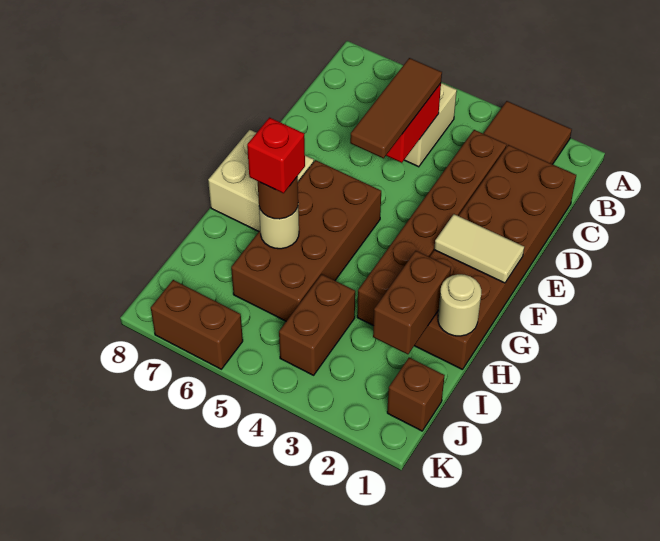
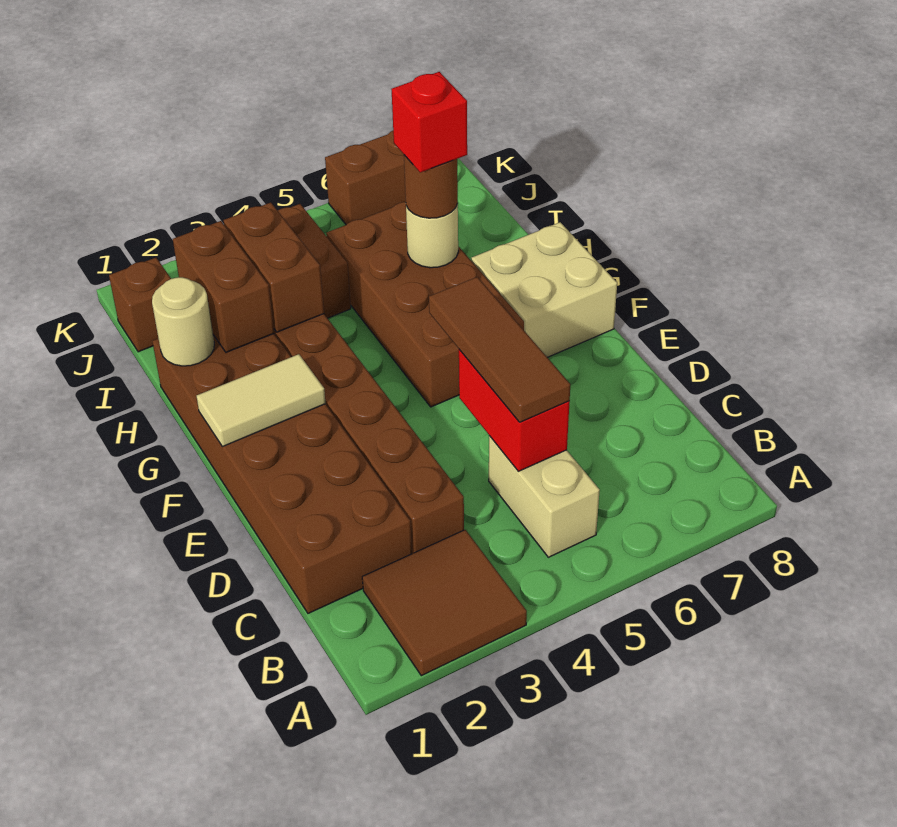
none -> brown 1x2 brick [224,202,324,332]

